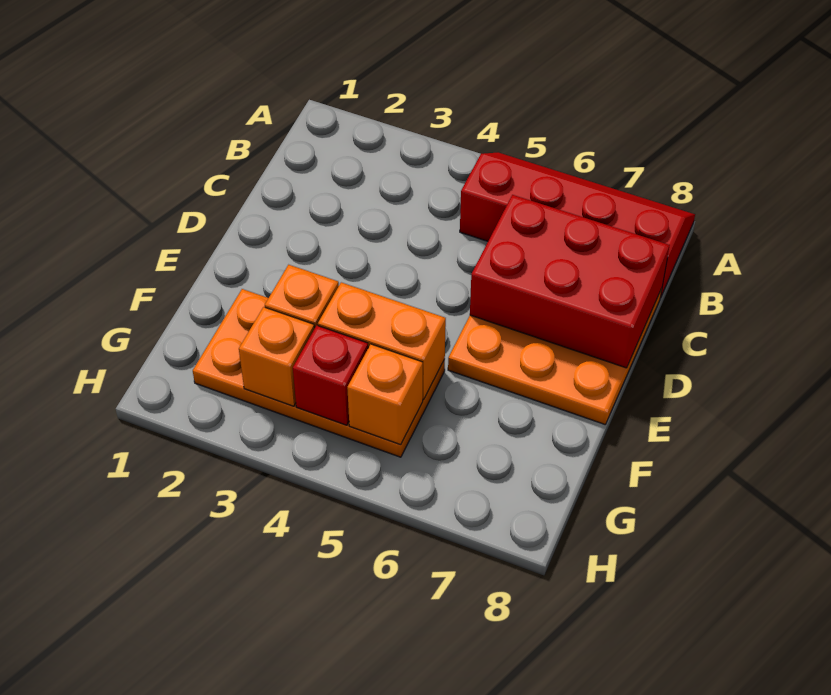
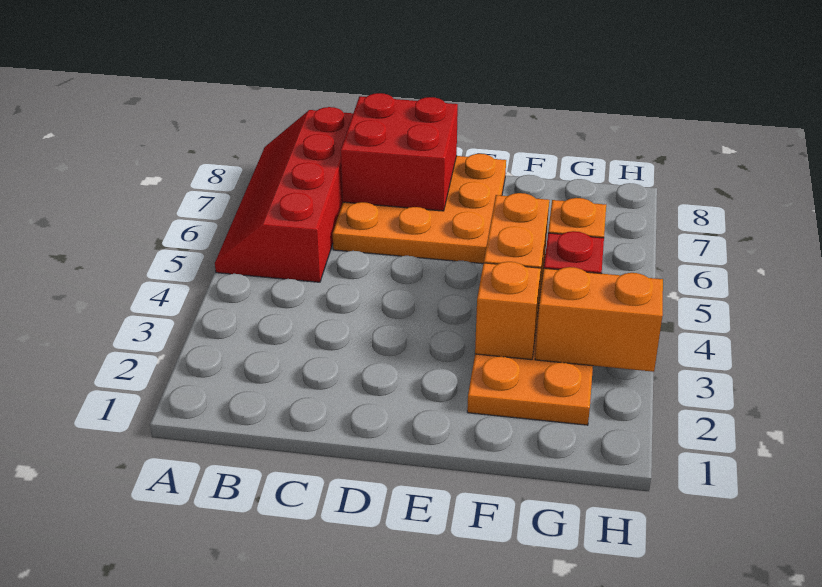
red 2x3 brick [470,195,670,368] -> red 2x2 brick [341,93,458,211]
orange 1x1 brick [239,307,314,406] -> orange 1x2 brick [535,267,663,372]

